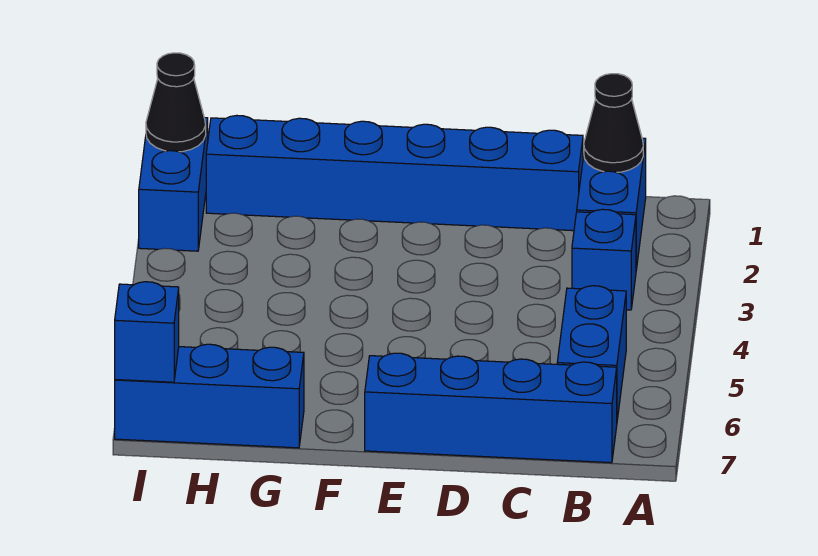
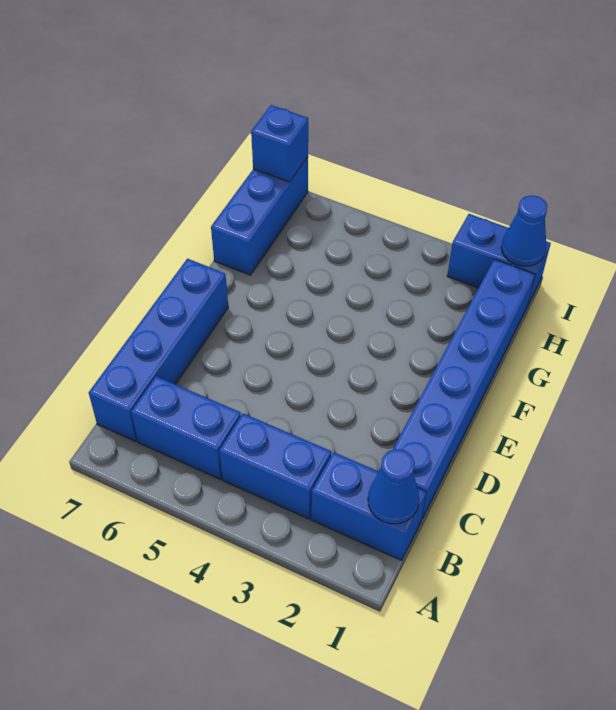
black 1x1 cone [584,74,643,172] -> blue 1x1 cone [368,449,419,524]
blue 1x1 brick [572,209,636,310] -> blue 1x2 brick [219,414,331,519]
black 1x1 cone [146,53,206,152] -> blue 1x1 cone [501,196,547,266]

